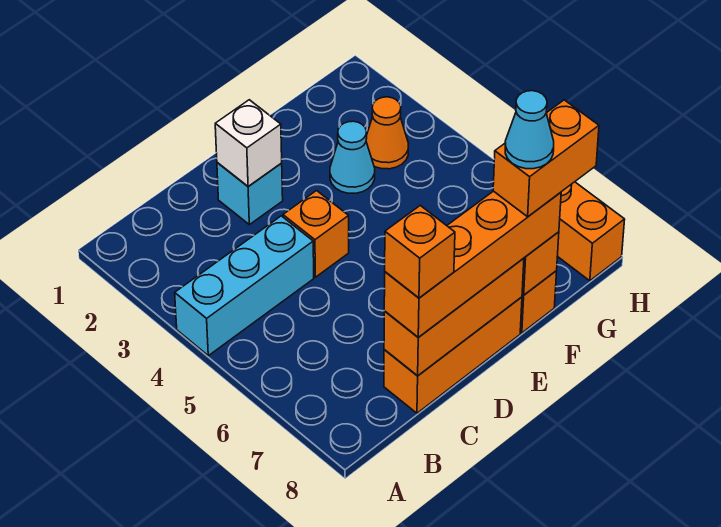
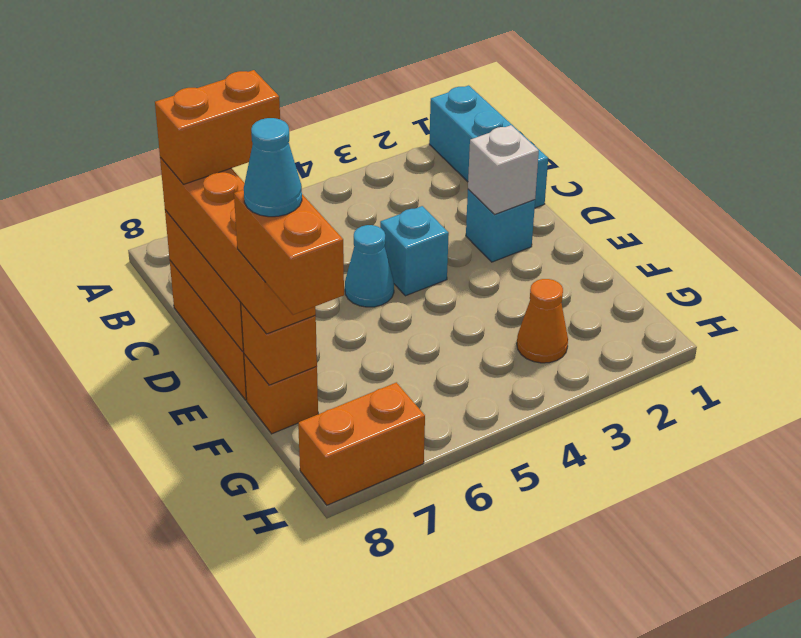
cyan 1x3 brick [175,216,314,356] -> cyan 1x3 brick moved to [429,85,548,208]
orange 1x1 brick [385,206,455,298] -> orange 1x2 brick [155,70,280,184]
orange 1x1 brick [283,191,349,277] -> cyan 1x1 brick [380,206,449,296]
cyan 1x1 cone [330,121,375,193] -> cyan 1x1 cone moved to [345,225,394,307]

